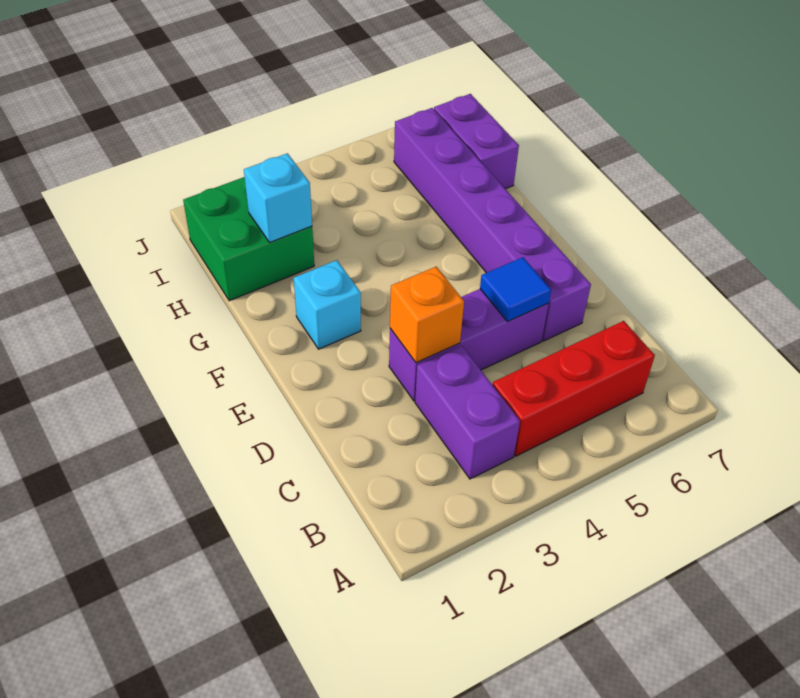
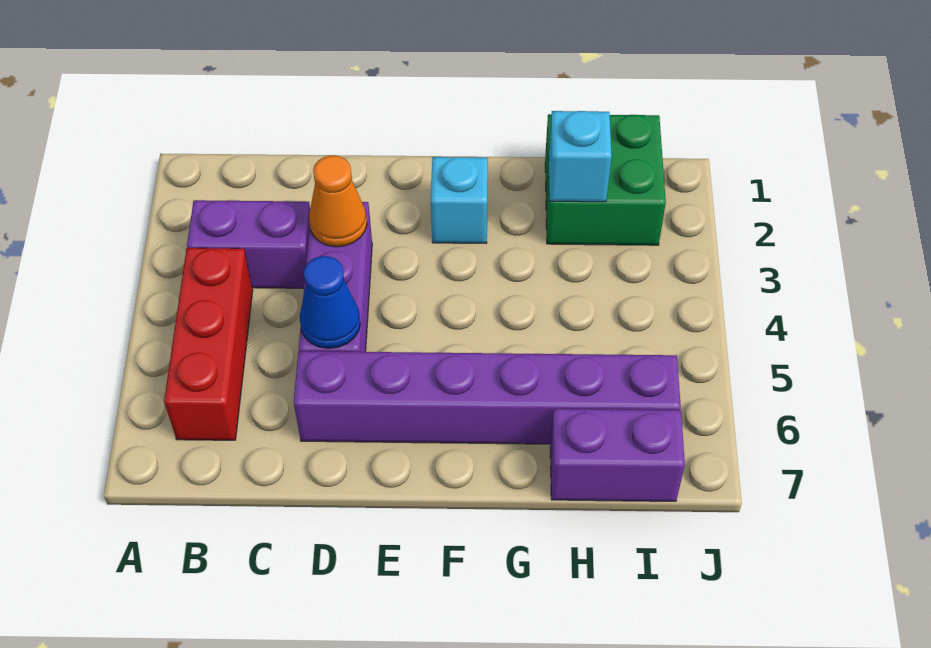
orange 1x1 brick [390,267,464,363] -> orange 1x1 cone [309,156,367,247]
blue 1x1 tile [480,257,551,322] -> blue 1x1 cone [300,256,360,348]

